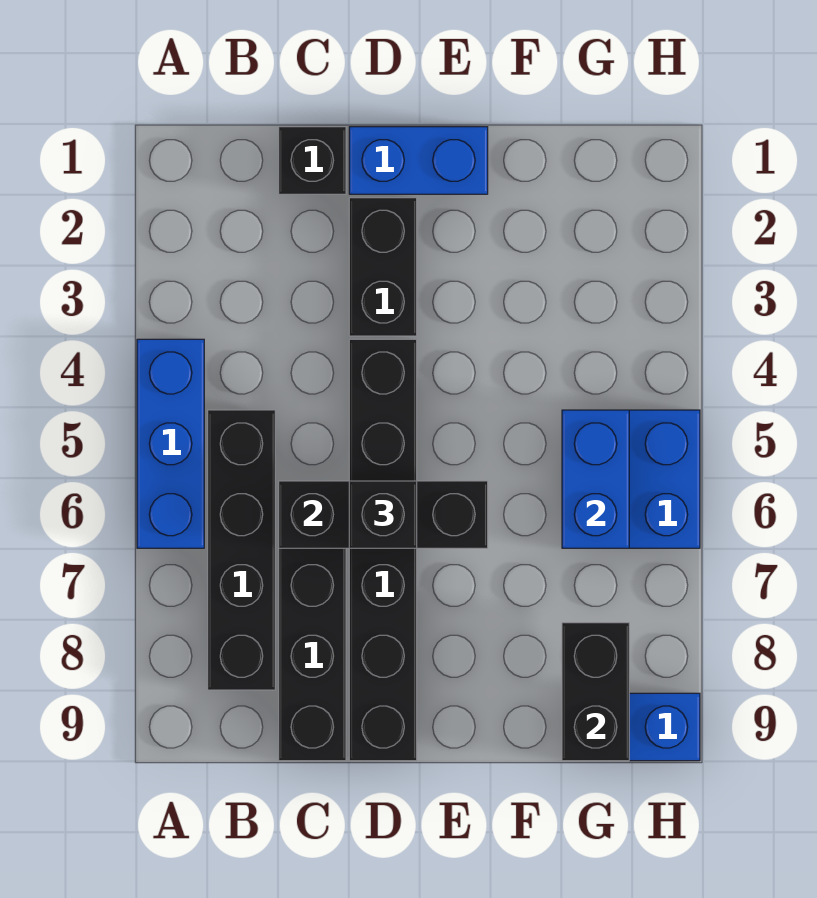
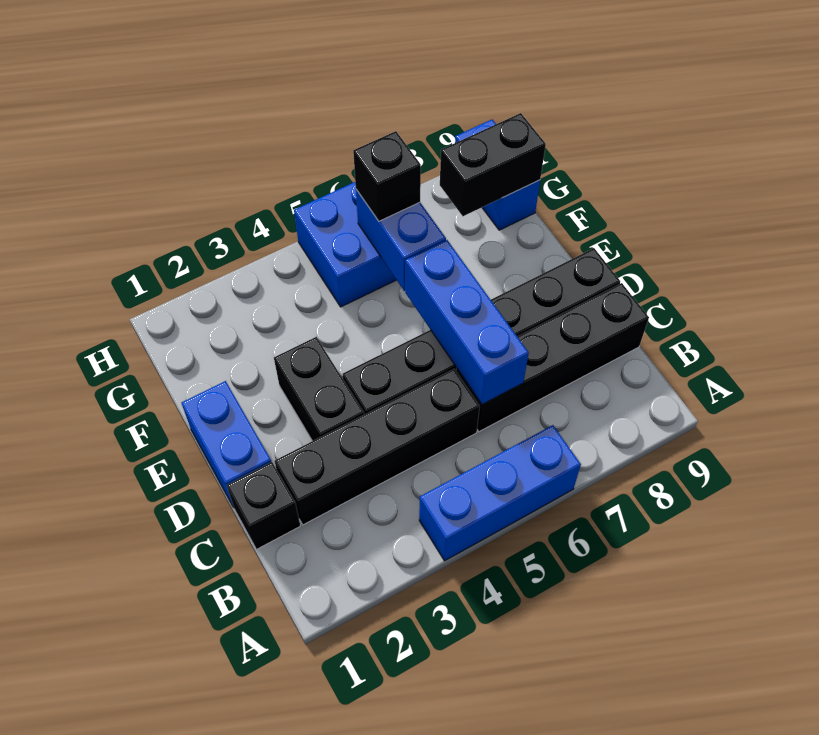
black 1x4 brick [208,410,275,690] -> black 1x4 brick moved to [275,369,480,525]
black 1x3 brick [279,481,488,548] -> blue 1x3 brick [405,240,529,404]
black 1x2 brick [349,198,417,336] -> black 1x2 brick turned to [274,337,364,441]
black 1x1 brick [349,481,417,548] -> black 1x1 brick moved to [353,131,421,221]
blue 1x2 brick [562,410,629,548] -> blue 1x2 brick turned to [356,190,446,291]

